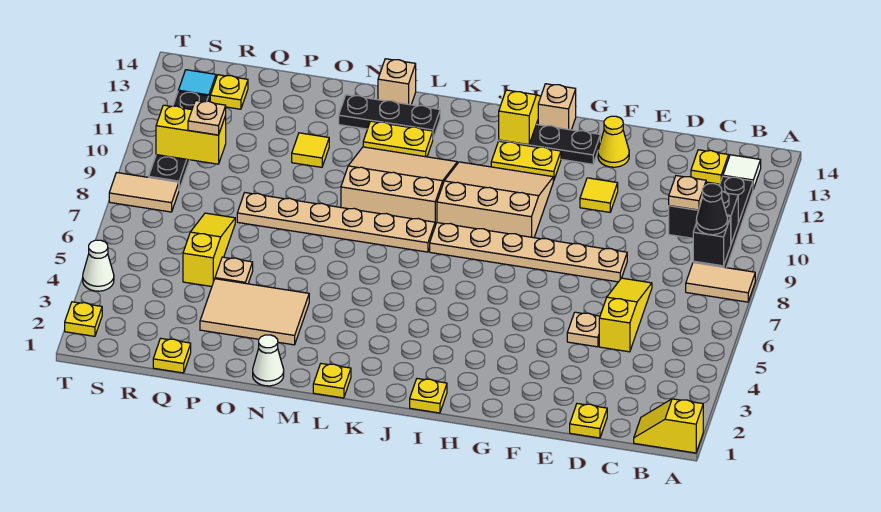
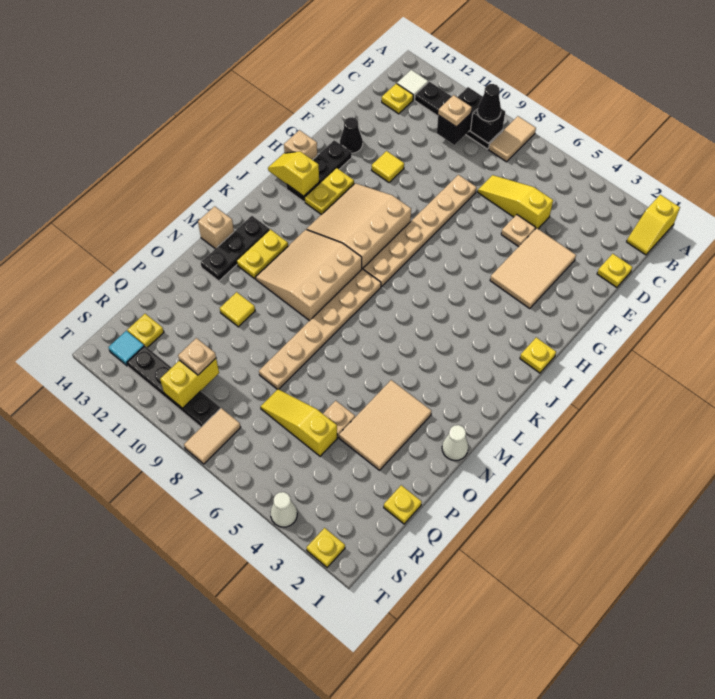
none -> tan 2x3 tile [490,228,576,309]
yellow 1x1 cone [598,116,629,167] -> black 1x1 cone [340,117,363,153]
yellow 1x1 plate [313,364,351,398] -> none

